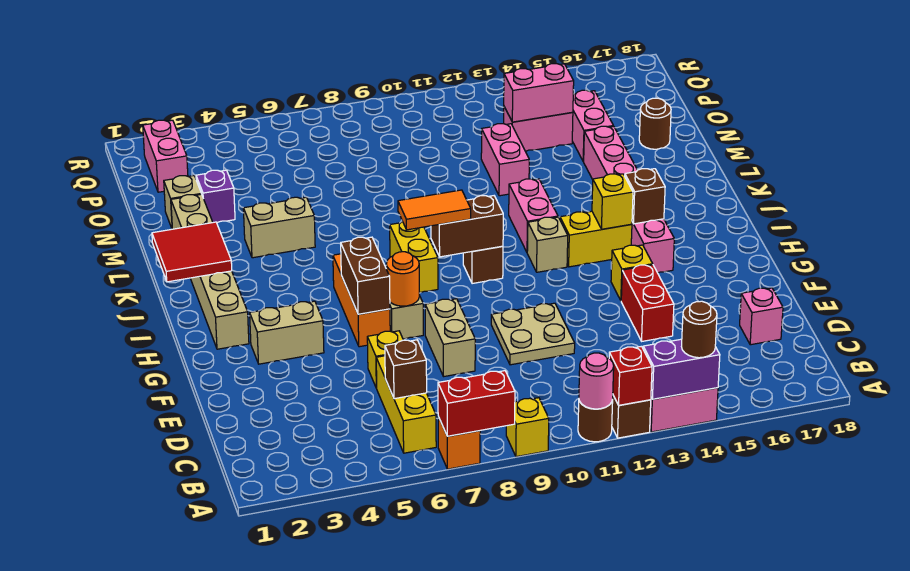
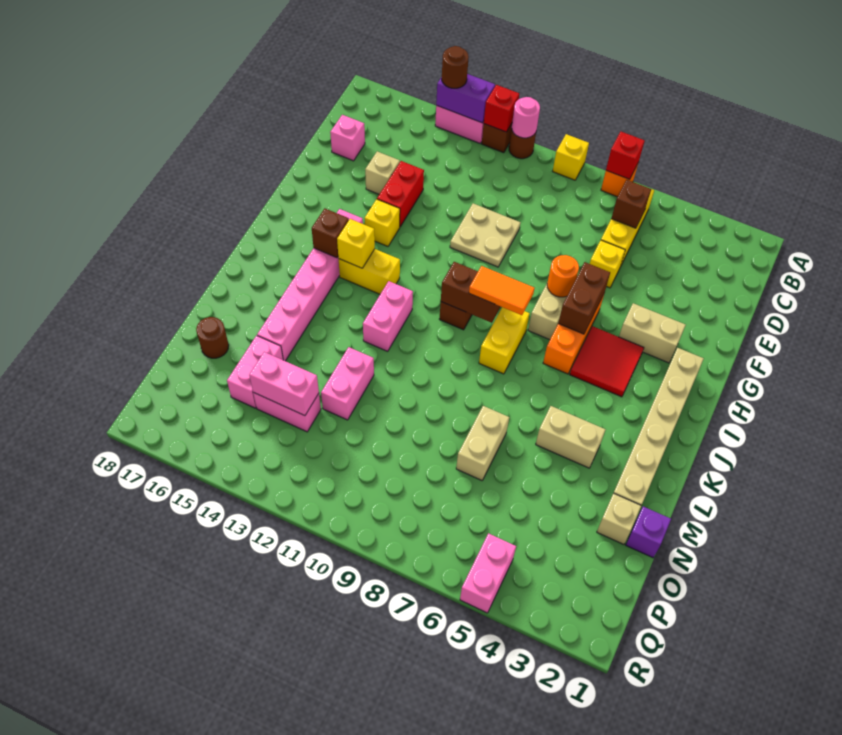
red 1x2 brick [438,371,515,436] -> red 1x1 brick [606,132,644,179]
tan 1x2 brick [425,299,475,377] -> tan 1x2 brick moved to [456,406,509,480]
tan 1x1 brick [527,217,568,272] -> tan 1x1 brick moved to [365,151,400,194]
red 2x2 tile [152,222,232,282] -> red 2x2 tile moved to [570,326,644,397]
purple 1x1 brick [196,170,235,222] -> purple 1x1 brick moved to [626,507,671,558]
pink 1x2 brick [143,120,188,192] -> pink 1x2 brick moved to [460,533,516,613]

